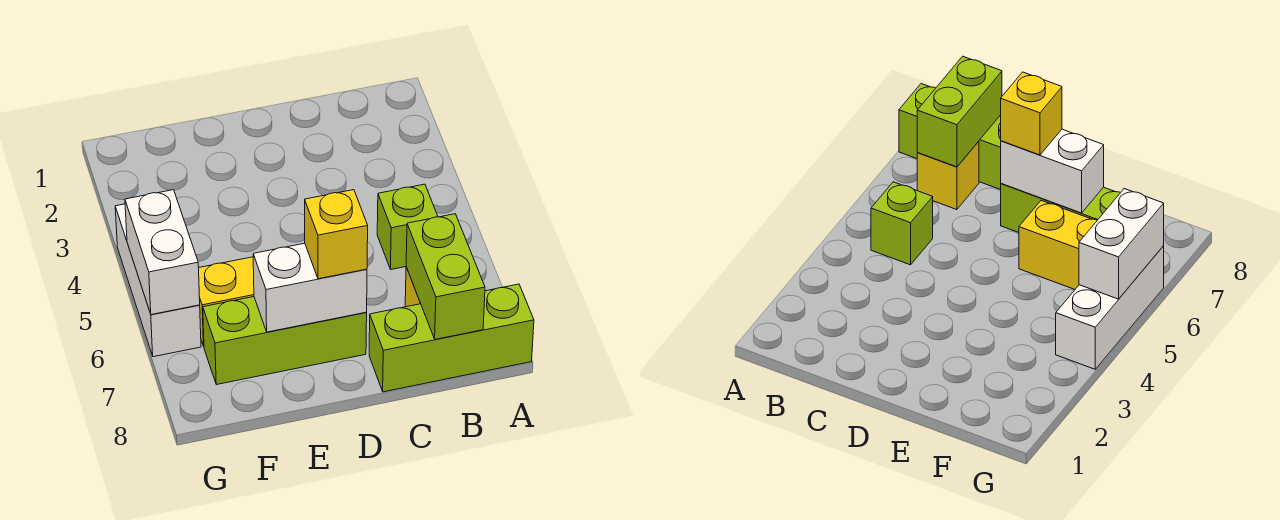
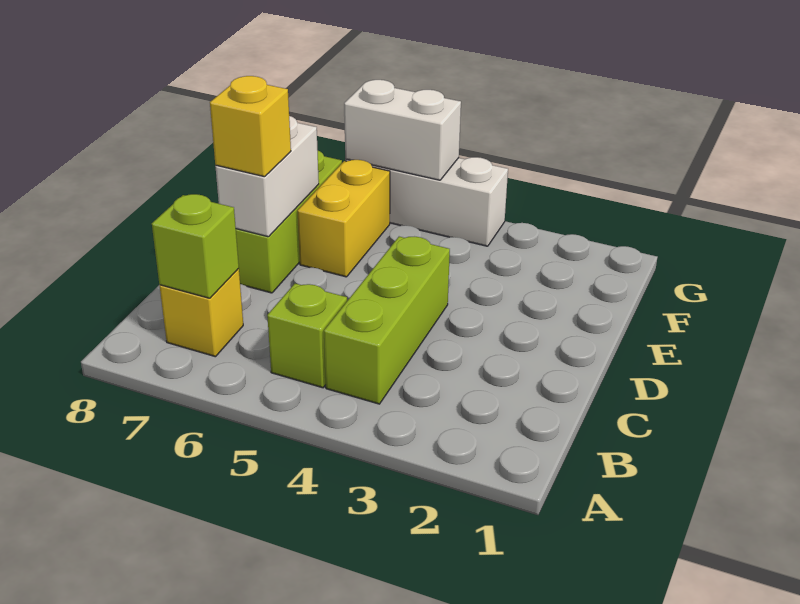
lime 1x3 brick [369,284,534,392] -> lime 1x3 brick moved to [324,237,450,404]
lime 1x2 brick [406,214,485,339] -> lime 1x1 brick [152,194,239,298]

